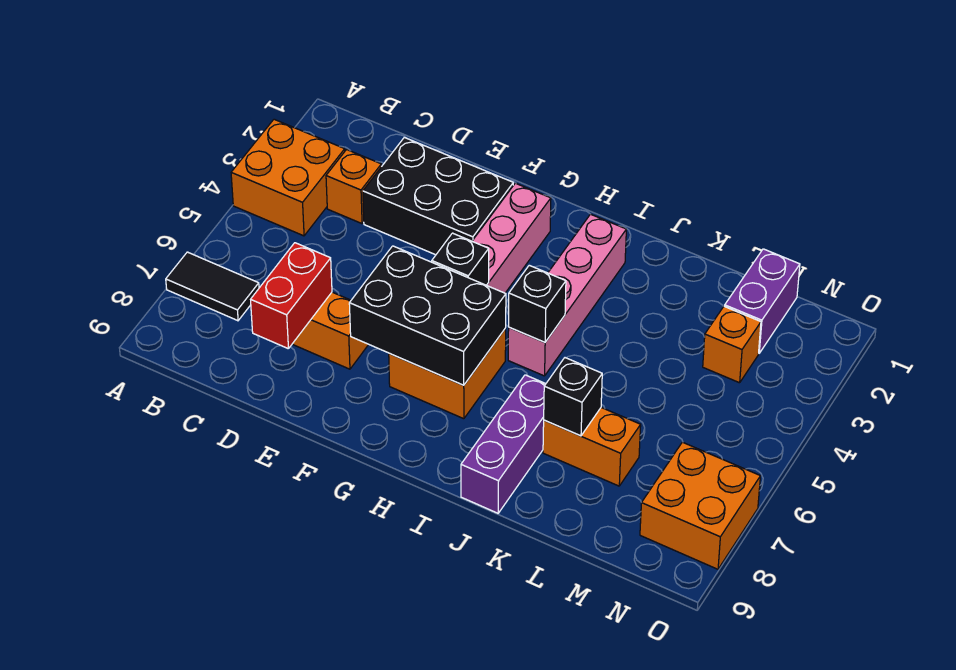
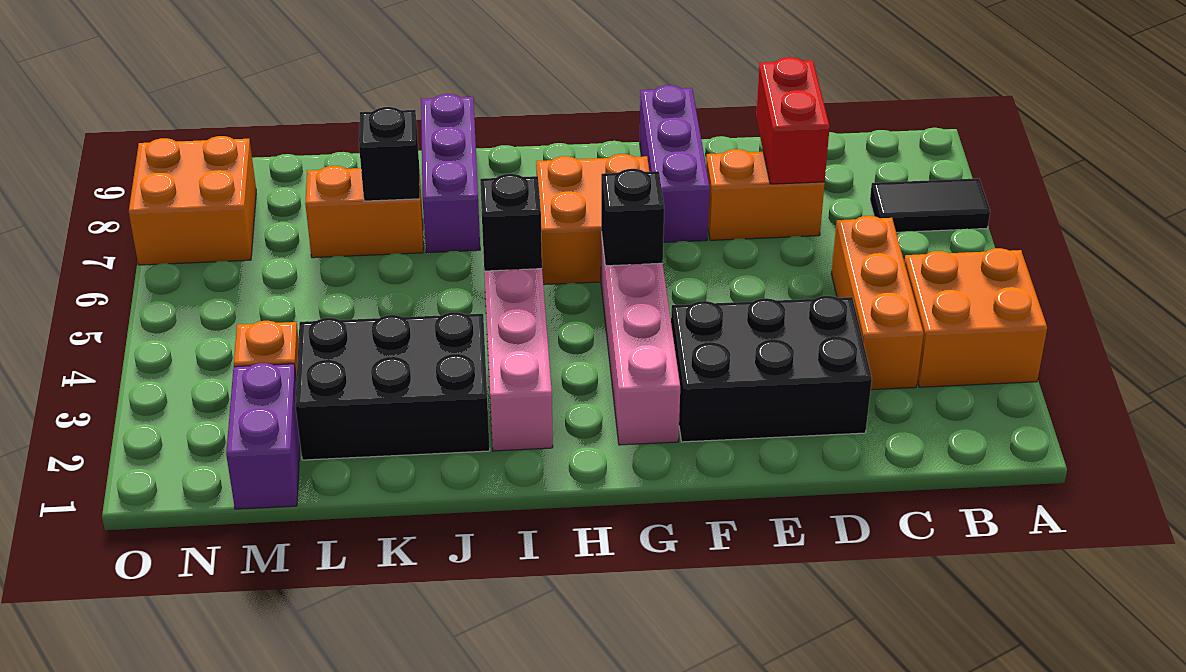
orange 1x1 brick [326,150,381,224] -> orange 1x3 brick [831,216,924,390]
black 2x3 brick [349,246,506,385] -> black 2x3 brick moved to [295,312,490,460]
none -> purple 1x3 brick [640,85,710,242]

